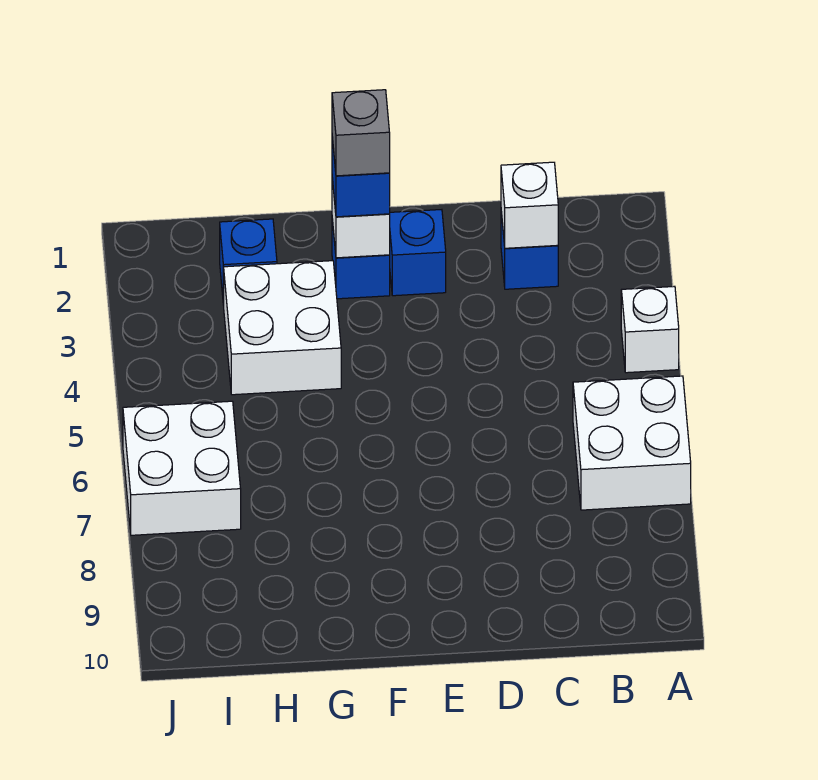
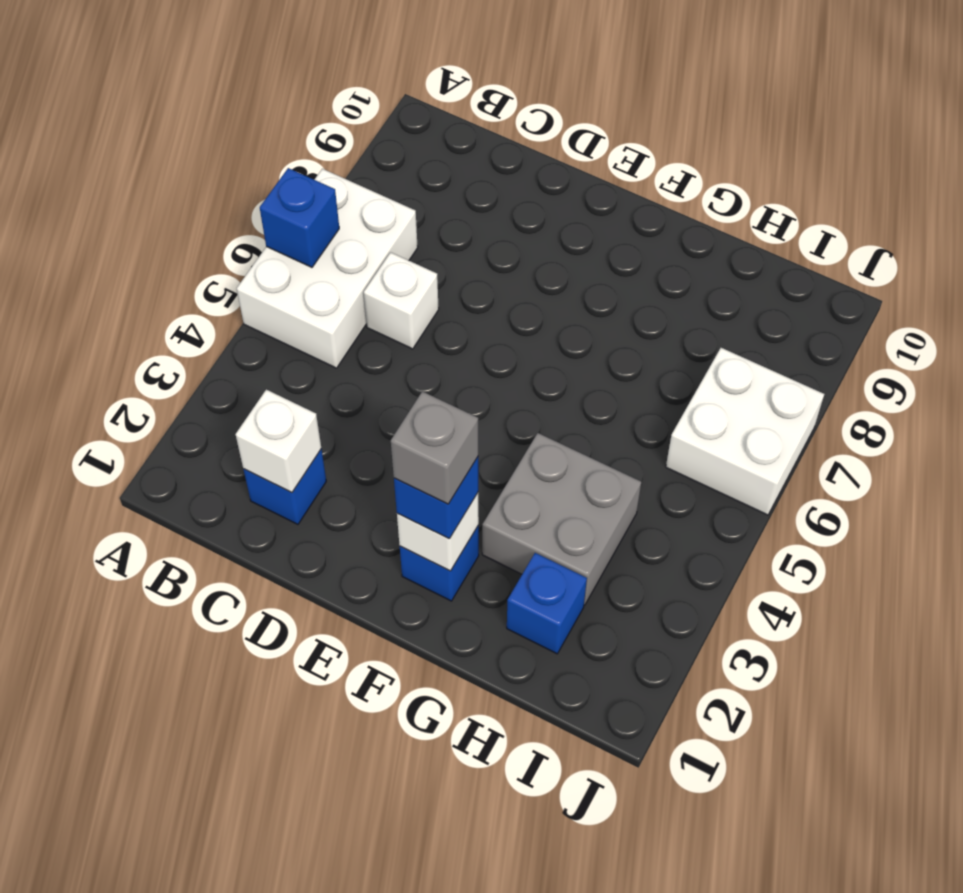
white 1x1 brick [621,286,679,373] -> white 1x1 brick moved to [364,252,439,349]
white 2x2 brick [573,376,691,510] -> white 2x3 brick [237,169,418,368]
blue 1x1 brick [390,210,446,296] -> blue 1x1 brick moved to [260,168,339,267]
white 2x2 brick [224,261,341,395] -> grey 2x2 brick [482,433,641,605]

